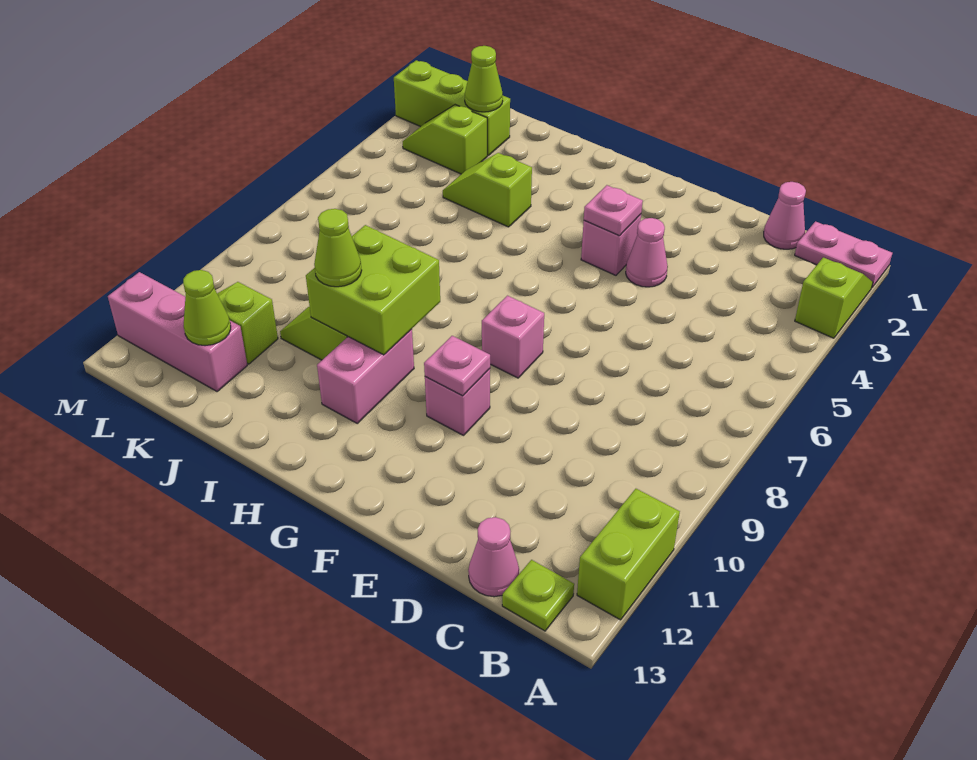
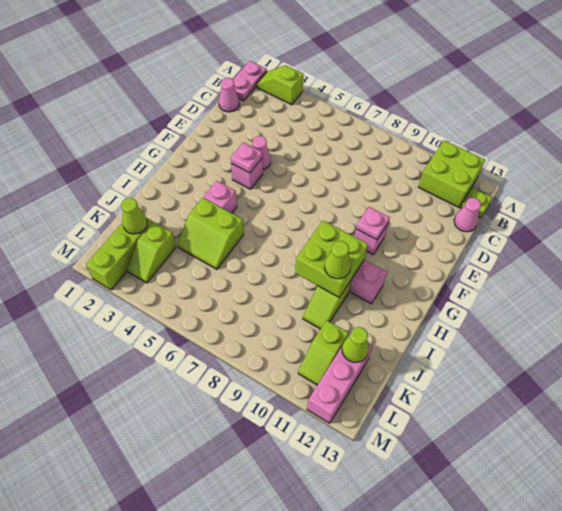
lime 1x2 brick [577,489,680,620] -> lime 2x2 brick [419,140,485,207]
pink 1x1 brick [482,296,544,378] -> pink 1x1 brick moved to [204,181,237,213]
lime 1x2 slope [443,153,532,227] -> lime 2x2 slope [177,198,244,269]

